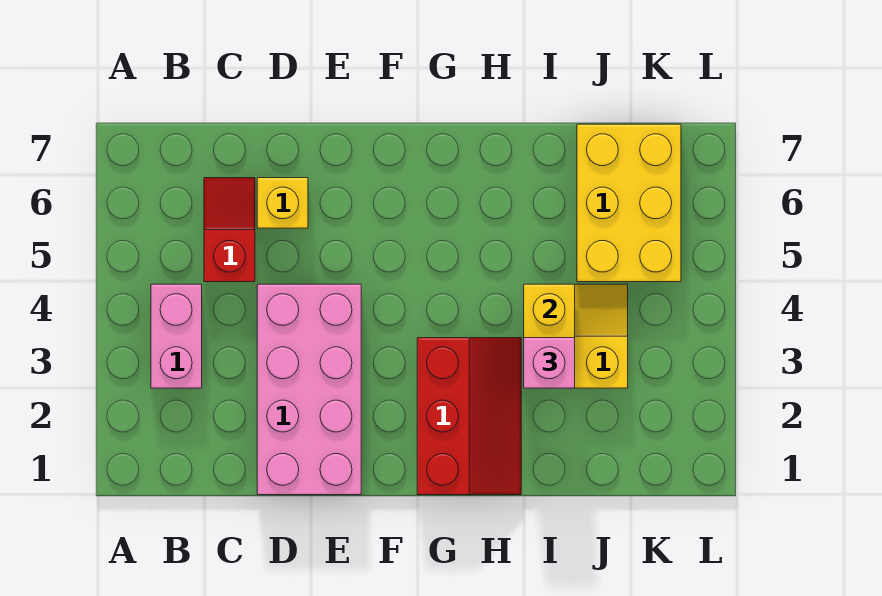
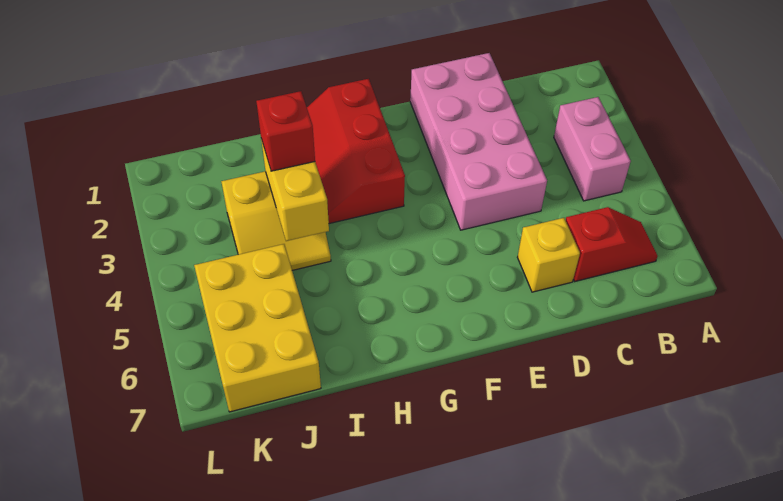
red 1x2 slope [204,178,255,282] -> red 1x2 slope turned to [565,207,658,281]
pink 1x1 brick [524,338,575,388] -> red 1x1 brick [256,91,315,171]

